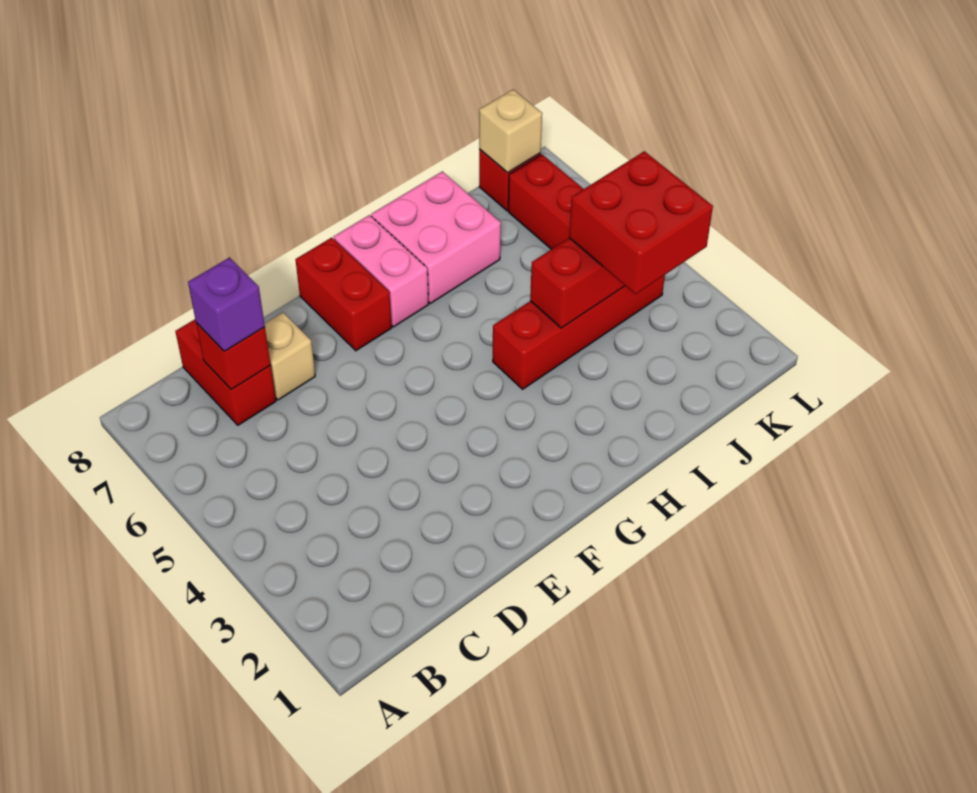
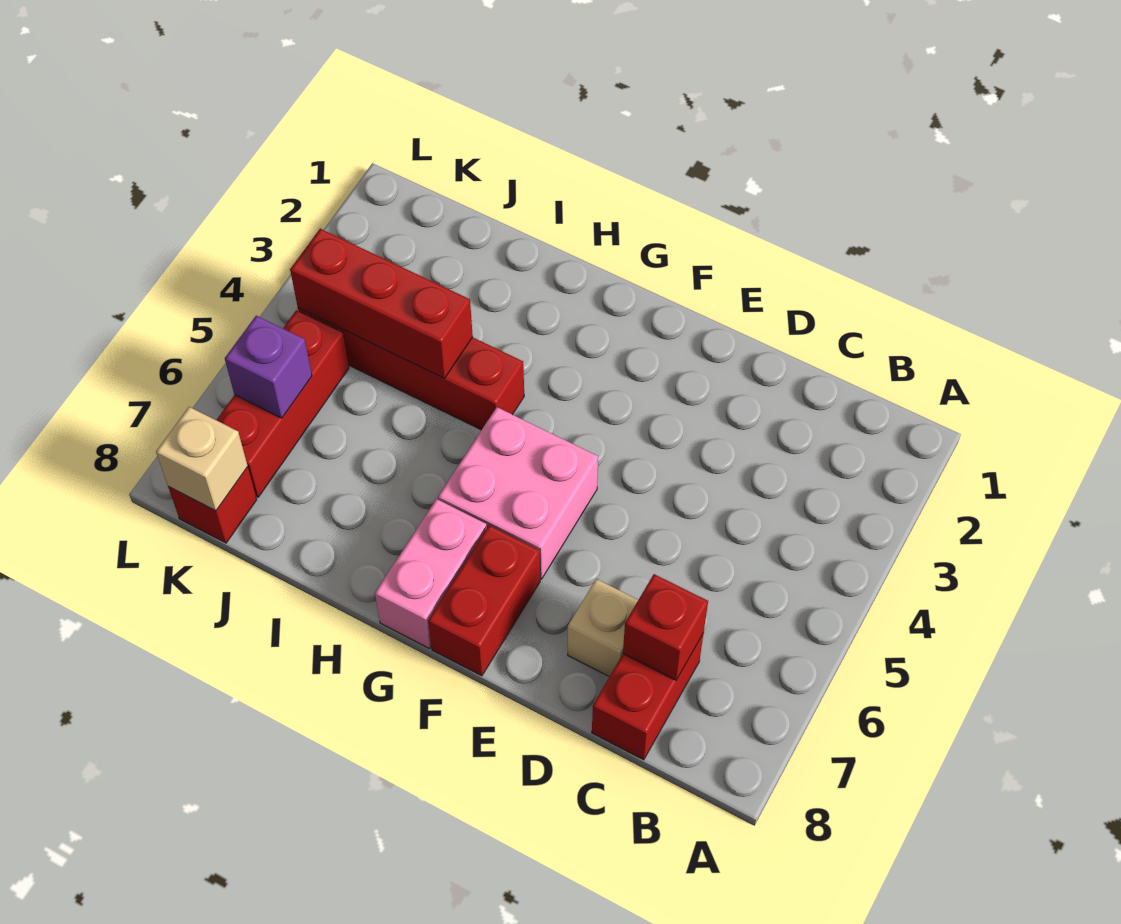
purple 1x1 brick [188,258,265,351] -> purple 1x1 brick moved to [225,316,312,418]
pink 2x2 brick [371,171,501,303] -> pink 2x2 brick moved to [438,407,598,579]
red 2x2 brick [569,151,713,294] -> none

